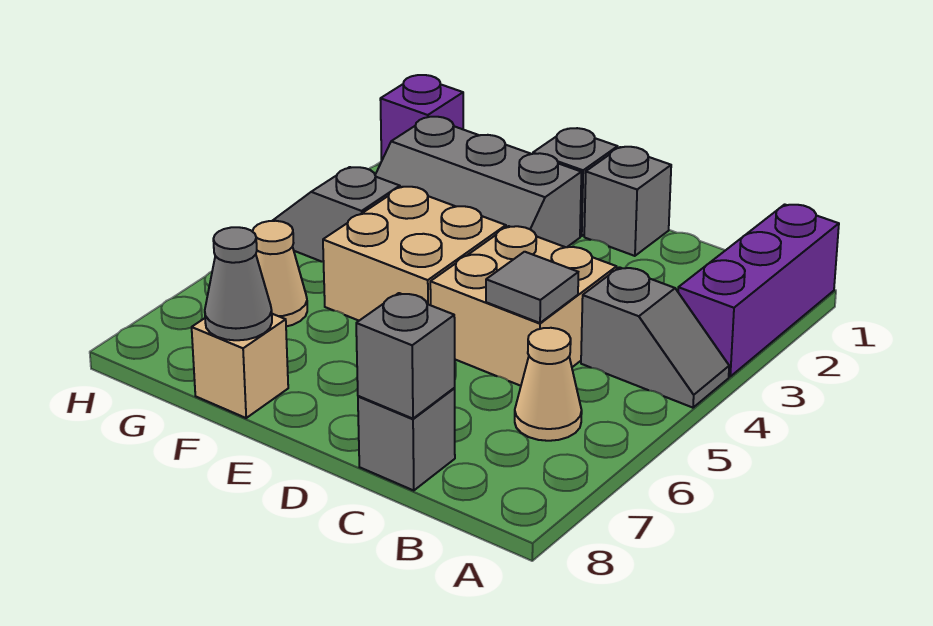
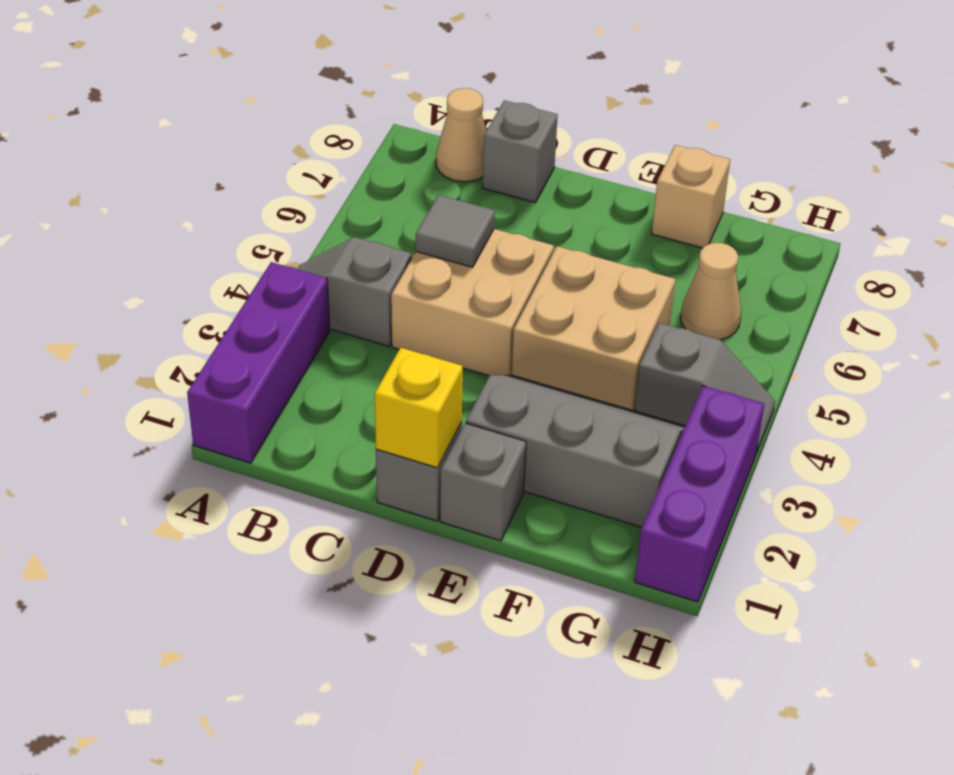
tan 1x1 cone [515,328,582,441] -> tan 1x1 cone moved to [436,88,486,182]
grey 1x1 brick [356,293,455,419] -> none
none -> yellow 1x1 brick [375,348,463,468]
grey 1x1 cone [205,227,272,340] -> none
purple 1x1 brick [380,75,463,160] -> purple 1x3 brick [635,386,764,602]

